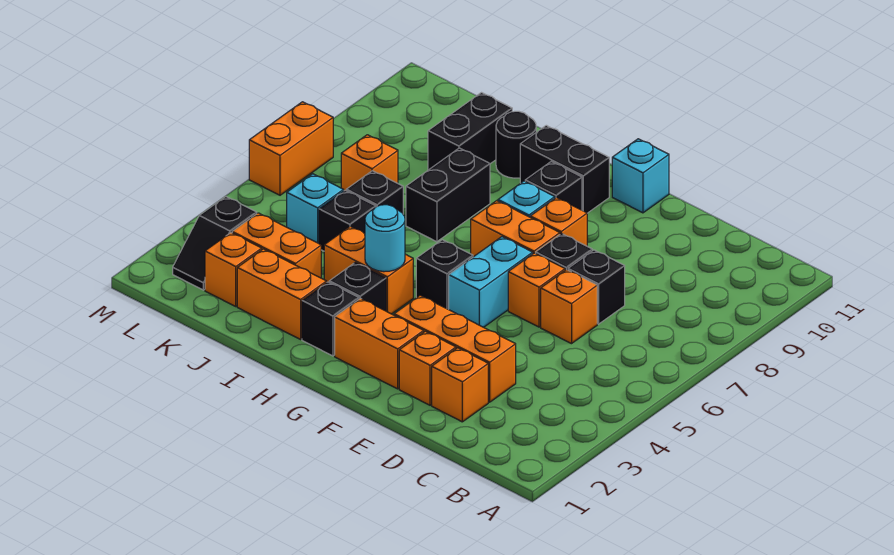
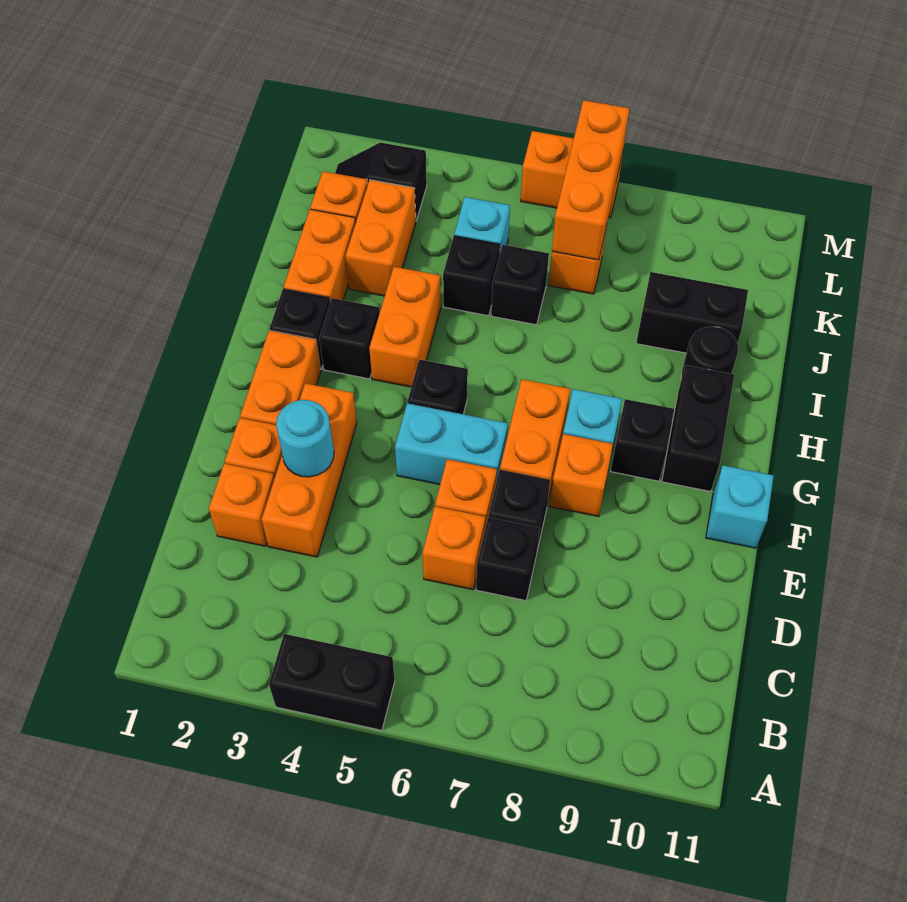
cyan 1x1 round brick [365,205,405,272] -> cyan 1x1 round brick moved to [276,400,334,477]
black 1x2 brick [406,148,490,242] -> black 1x2 brick moved to [269,634,395,730]
none -> orange 1x3 brick [552,100,630,260]

